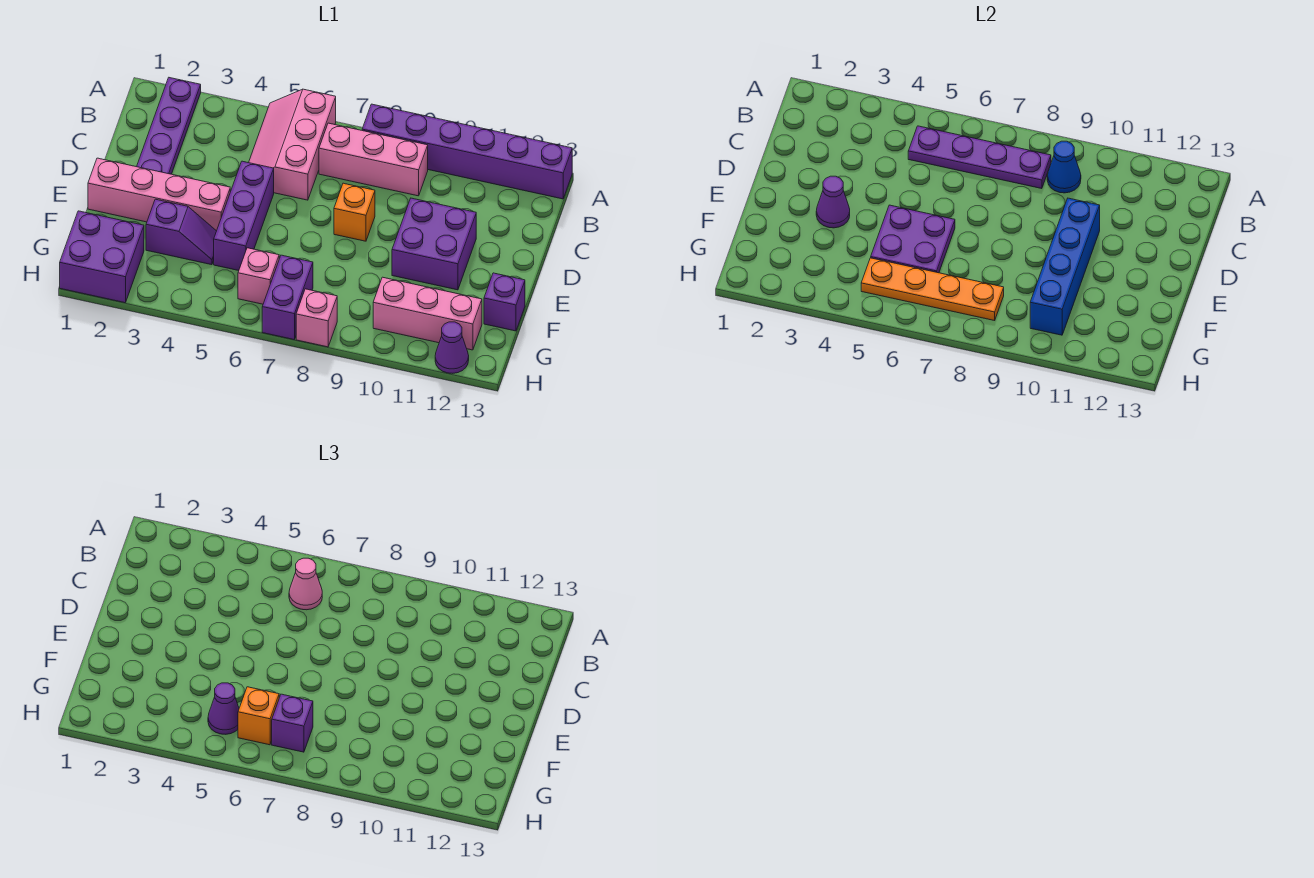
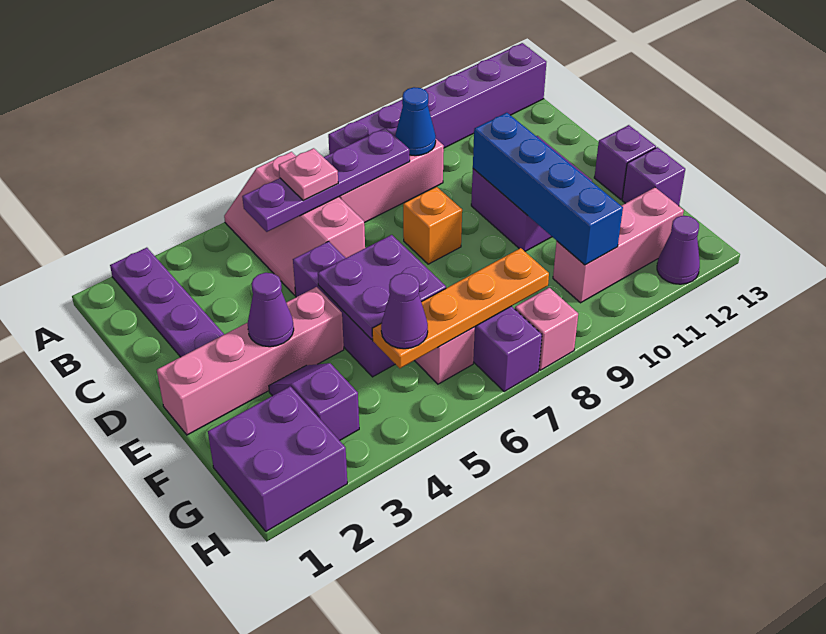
pink 1x1 cone [289,558,322,610] -> pink 1x1 plate [279,148,338,201]
purple 1x2 slope [146,199,216,265] -> purple 1x2 slope turned to [269,363,359,441]
orange 1x1 brick [238,687,279,745] -> none
purple 1x1 brick [272,694,313,752] -> purple 1x1 brick moved to [594,125,656,199]

